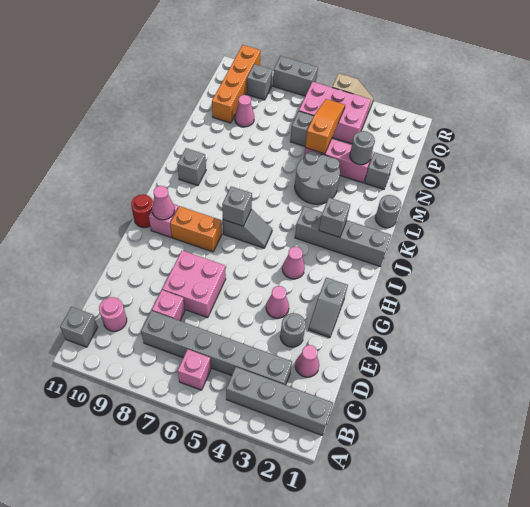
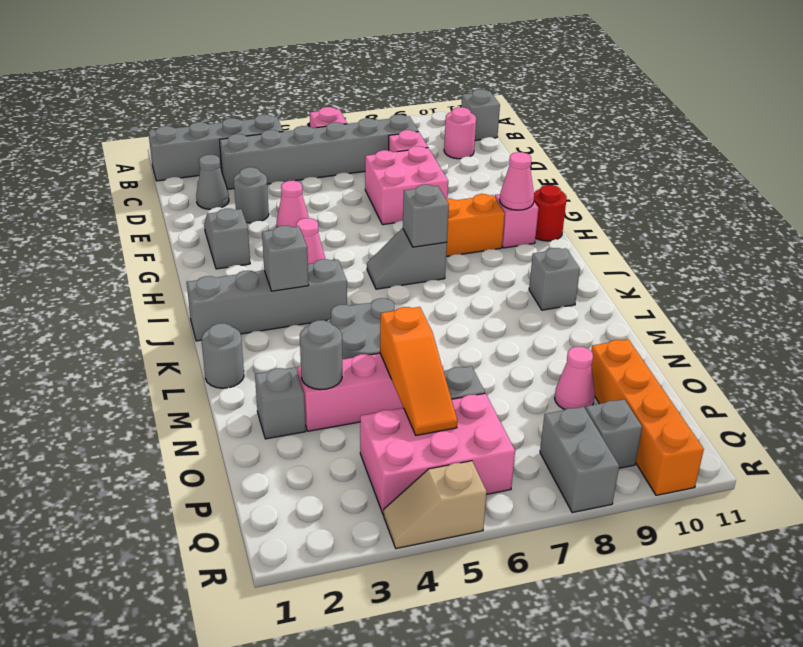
pink 1x1 cone [295,345,319,377] -> grey 1x1 cone [196,155,229,209]
grey 1x2 brick [273,56,318,96] -> grey 1x2 brick turned to [540,407,619,513]

